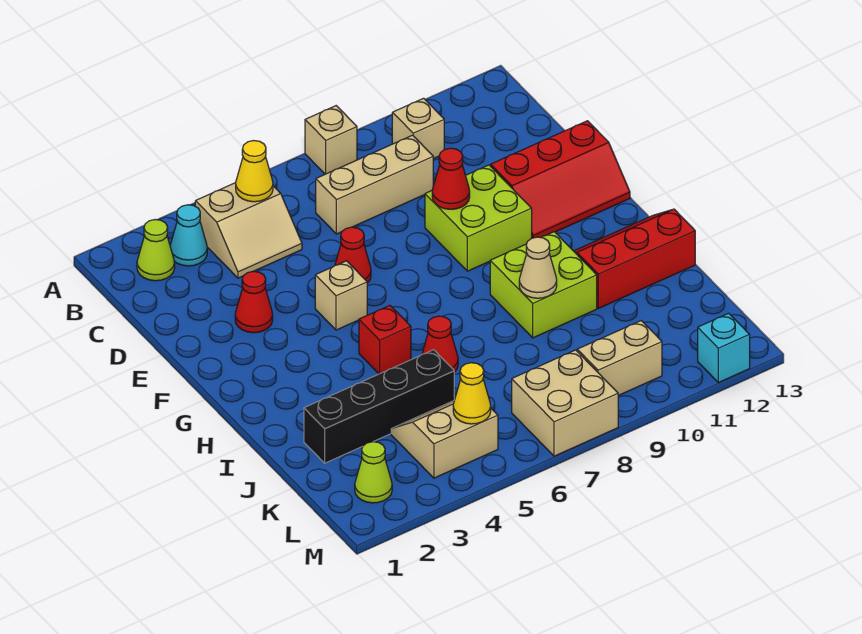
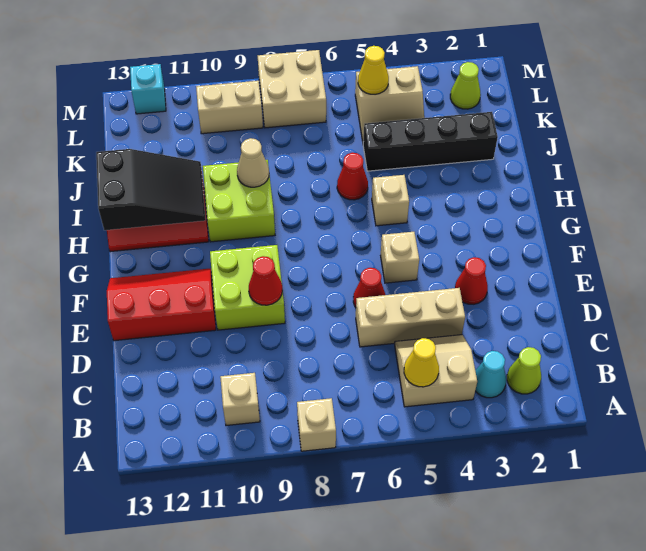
tan 1x3 brick [316,135,433,234] -> tan 1x3 brick moved to [356,288,465,347]
red 1x1 brick [359,305,411,374] -> tan 1x1 brick [372,175,409,226]
none -> black 2x3 slope [96,149,206,230]

